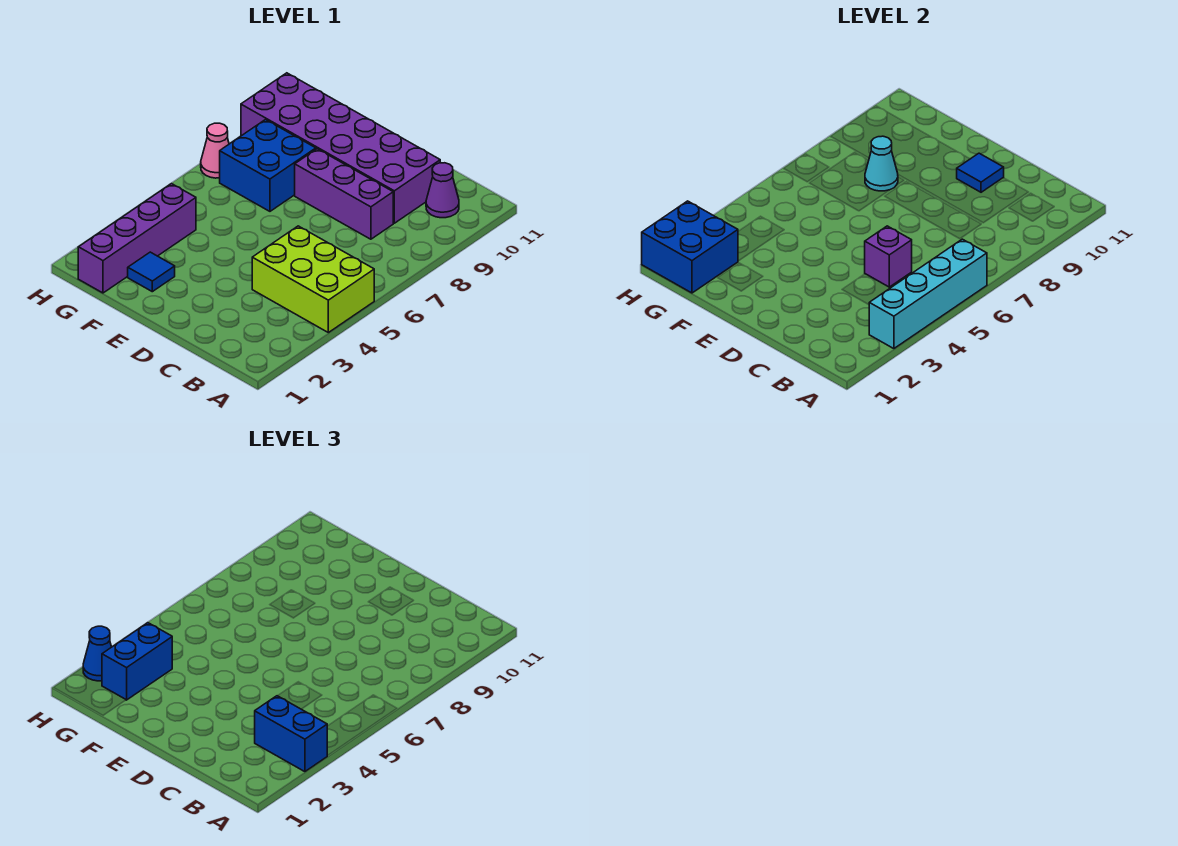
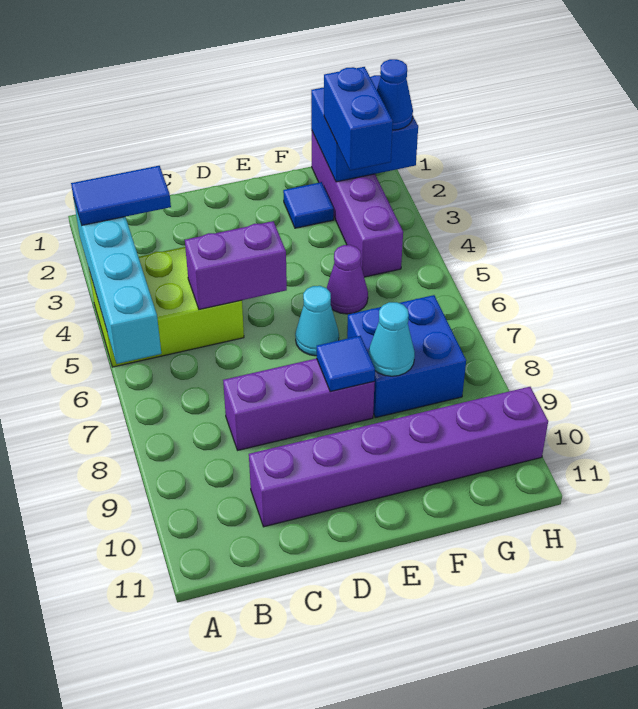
blue 1x2 brick [255,696,327,772] -> blue 1x2 tile [71,166,171,225]
purple 1x1 cone [426,163,459,218] -> purple 1x1 cone moved to [327,245,368,314]
purple 1x1 brick [865,226,912,287] -> purple 1x2 brick [185,221,287,309]
purple 2x6 brick [241,73,440,223] -> purple 1x6 brick [249,387,548,527]
blue 1x1 tile [957,153,1004,192] -> blue 1x1 tile moved to [317,336,375,392]
none -> cyan 1x1 cone [295,286,339,356]
pink 1x1 cone [201,123,229,178] -> none

